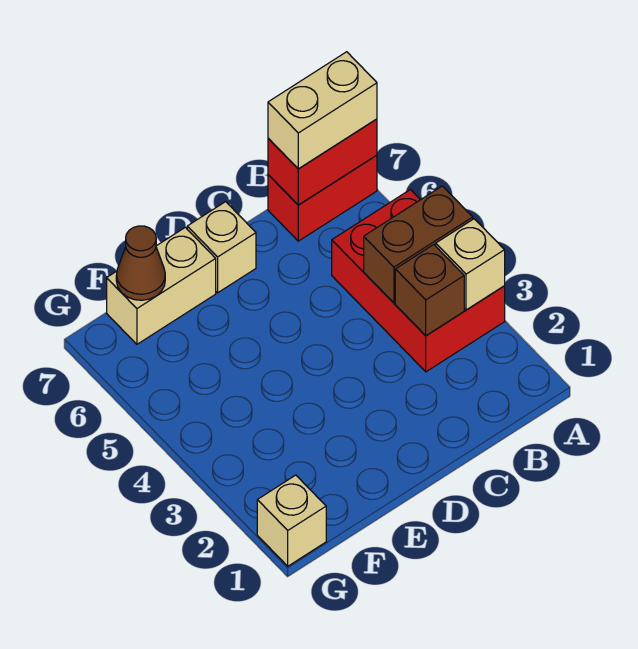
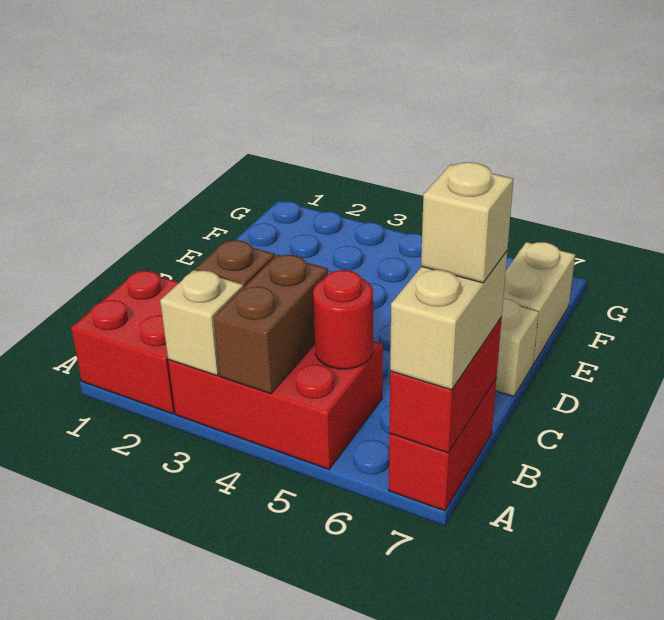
none -> red 2x2 brick [71,270,180,414]
none -> red 1x1 round brick [313,270,373,369]
brown 1x1 cone [116,226,165,300] -> none
tan 1x1 brick [257,475,326,566] -> tan 1x1 brick moved to [421,162,513,283]

